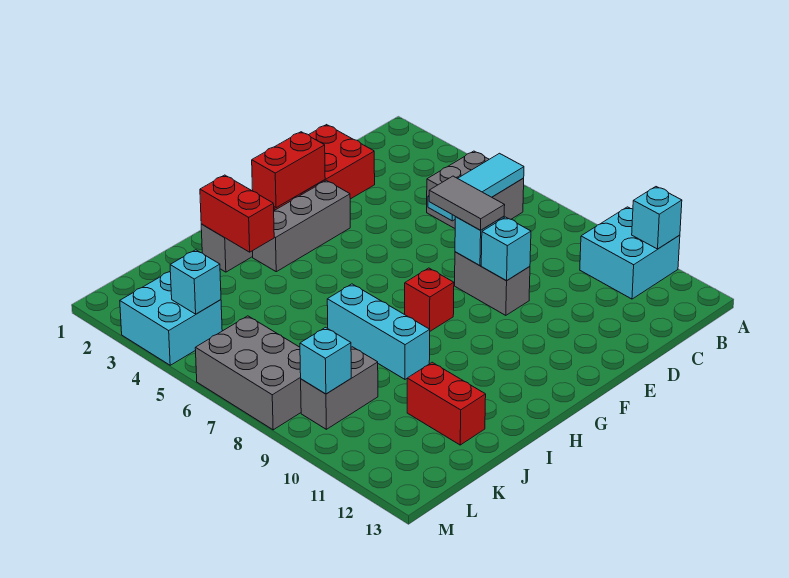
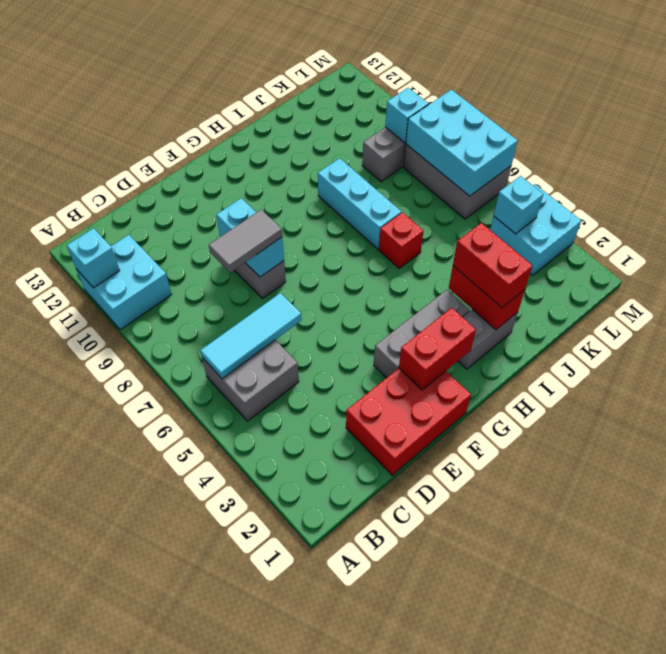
grey 1x2 tile [429,176,505,230] -> grey 1x2 tile turned to [209,210,282,273]
red 1x1 brick [405,268,454,331] -> red 1x1 brick moved to [379,212,423,268]
red 1x2 brick [407,362,486,445] -> red 1x2 brick moved to [453,223,533,308]
none -> cyan 2x3 brick [406,90,517,196]

